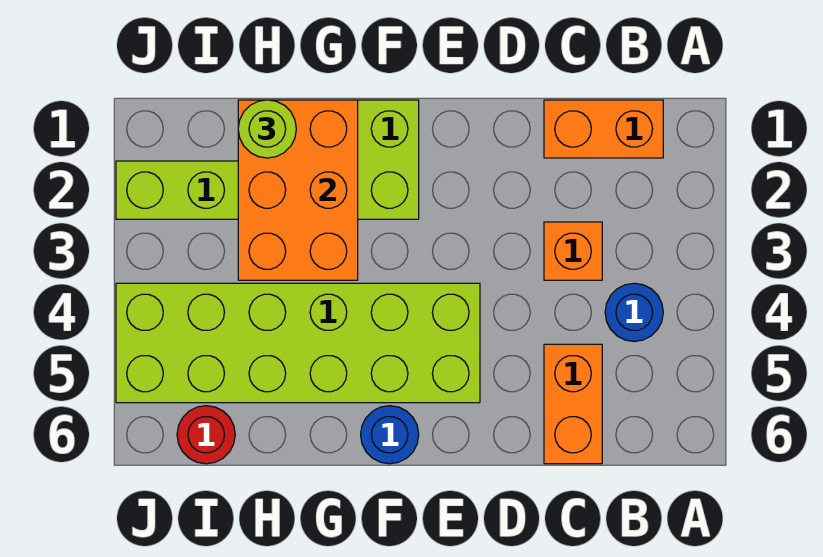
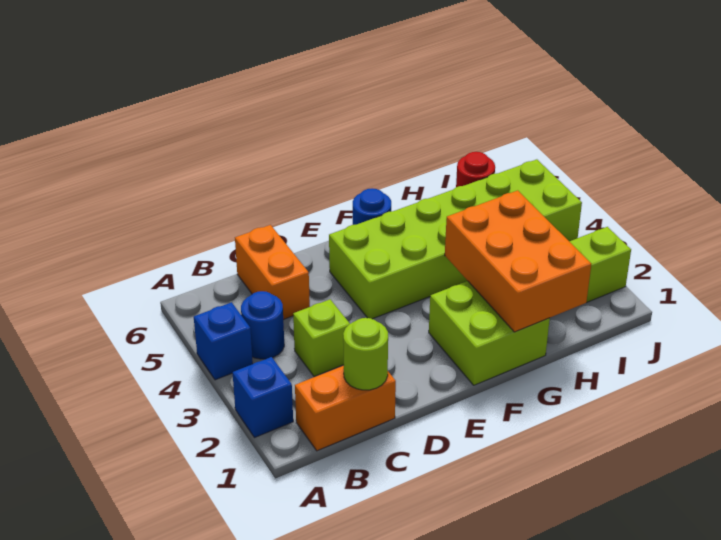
none -> blue 1x1 brick [232,357,293,438]
none -> blue 1x1 brick [194,302,253,380]
orange 1x1 brick [544,222,602,280] -> lime 1x1 brick [293,299,350,376]
lime 1x1 round brick [238,100,296,158] -> lime 1x1 round brick moved to [343,318,388,390]

